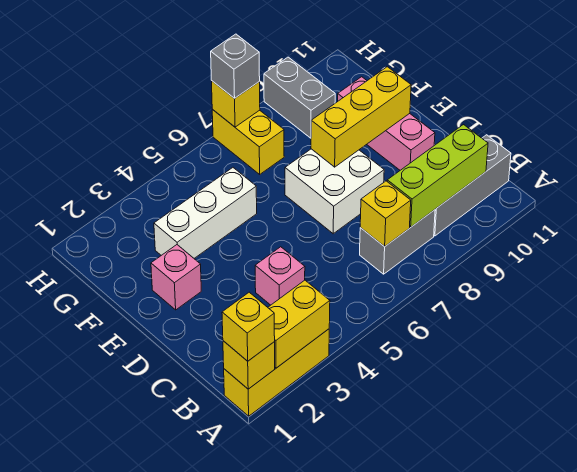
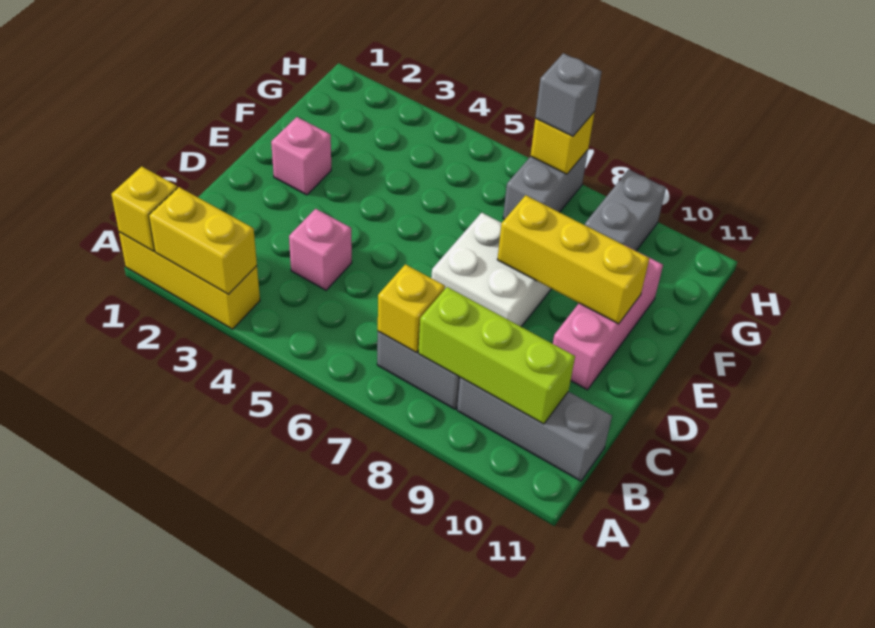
yellow 1x1 brick [222,292,275,361] -> none
white 1x3 brick [154,168,257,258] -> none
yellow 1x2 brick [212,109,284,174] -> grey 1x2 brick [503,150,588,220]

